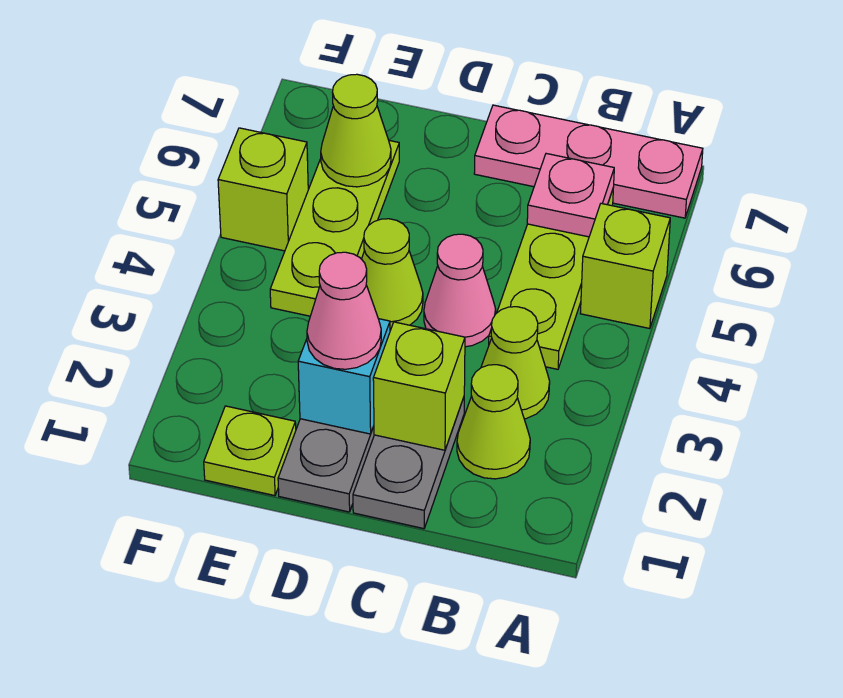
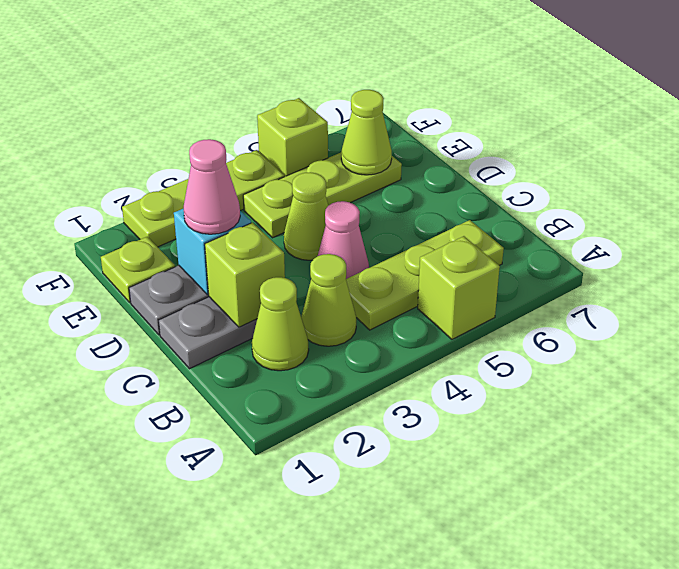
pink 1x3 plate [474,105,703,218] -> none
pink 1x1 plate [527,154,614,237] -> none
none -> lime 1x3 plate [122,150,285,247]

